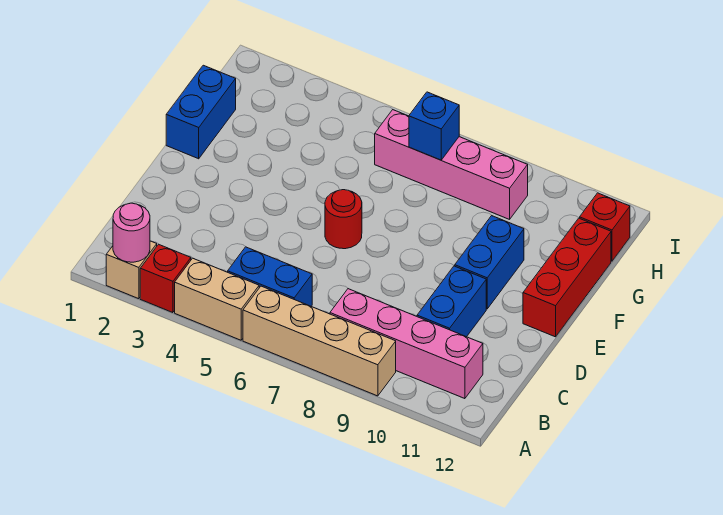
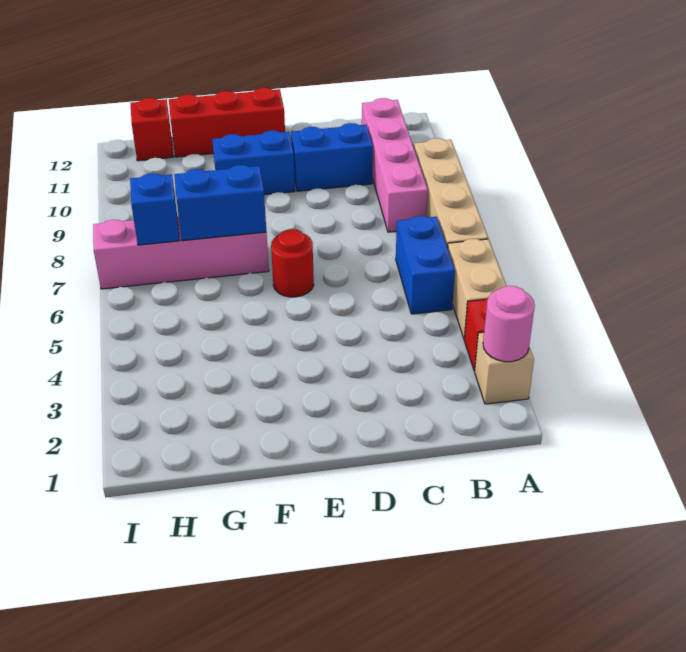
blue 1x2 brick [166,65,236,159] -> blue 1x2 brick moved to [174,165,266,241]
pink 1x4 brick [375,110,528,219] -> pink 1x4 brick turned to [93,216,269,289]

